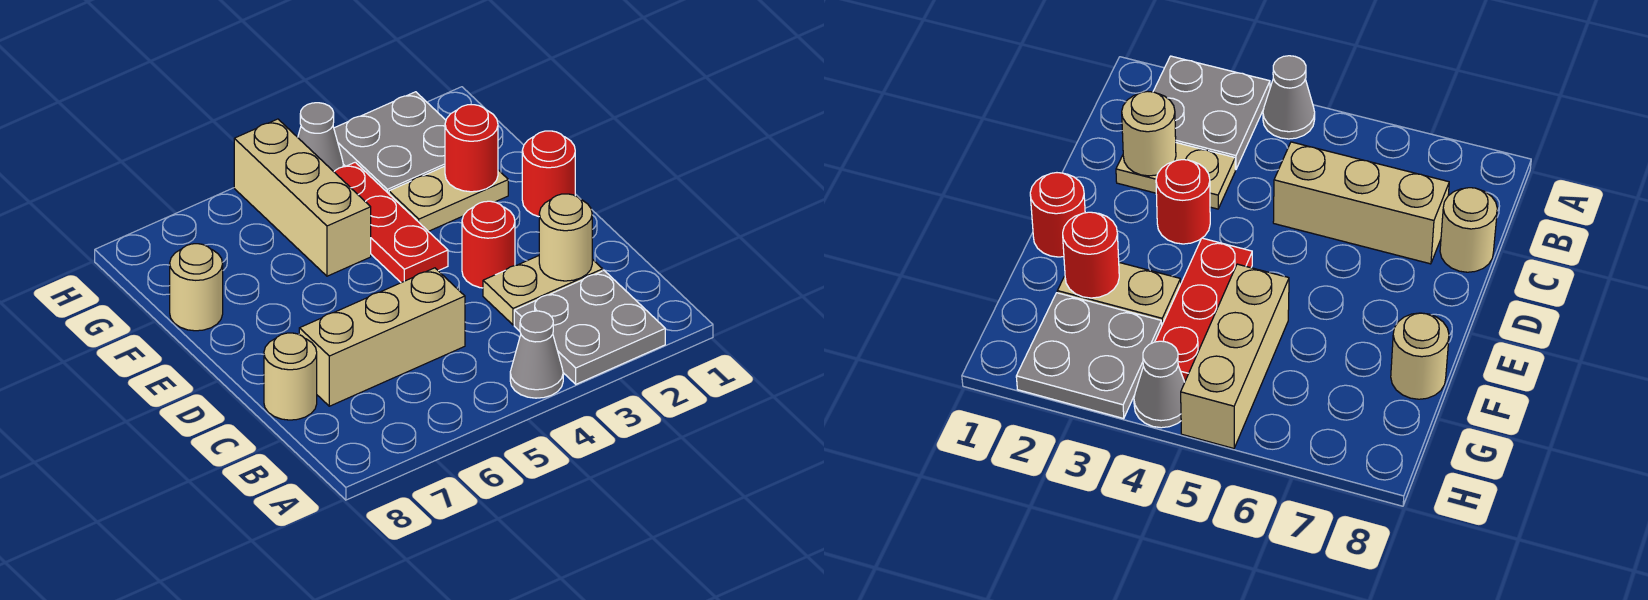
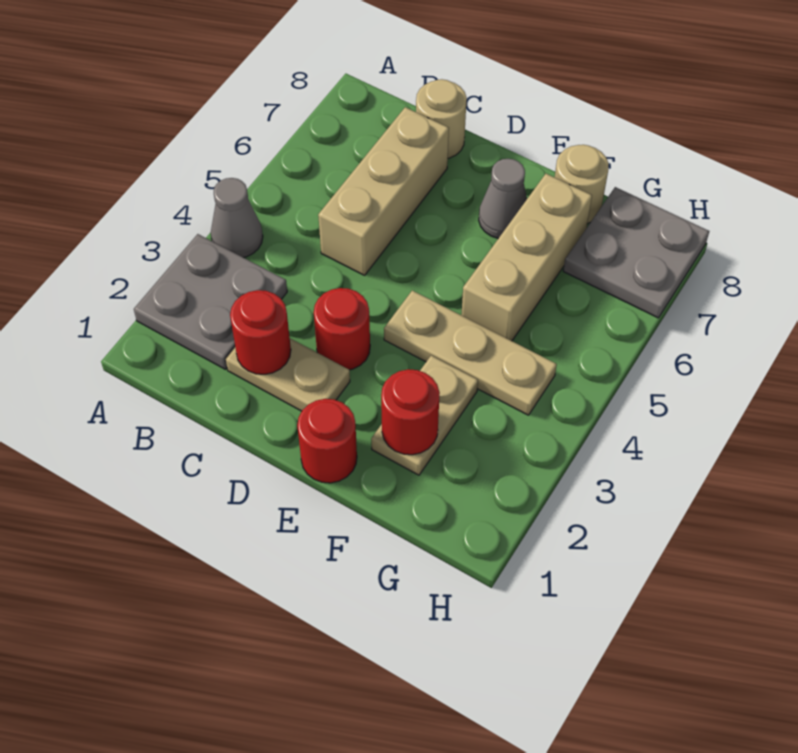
tan 1x2 plate [483,256,603,325] -> tan 1x2 plate turned to [226,338,350,411]
tan 1x1 round brick [539,194,592,281] -> red 1x1 round brick [230,290,291,374]
red 1x3 plate [334,162,448,283] -> tan 1x3 plate [384,290,557,415]
tan 1x3 brick [234,119,371,276] -> tan 1x3 brick turned to [461,174,592,341]
grey 2x2 plate [334,92,446,194] -> grey 2x2 plate moved to [563,187,709,318]
grey 1x1 cone [298,103,343,172] -> grey 1x1 cone moved to [479,159,527,238]

